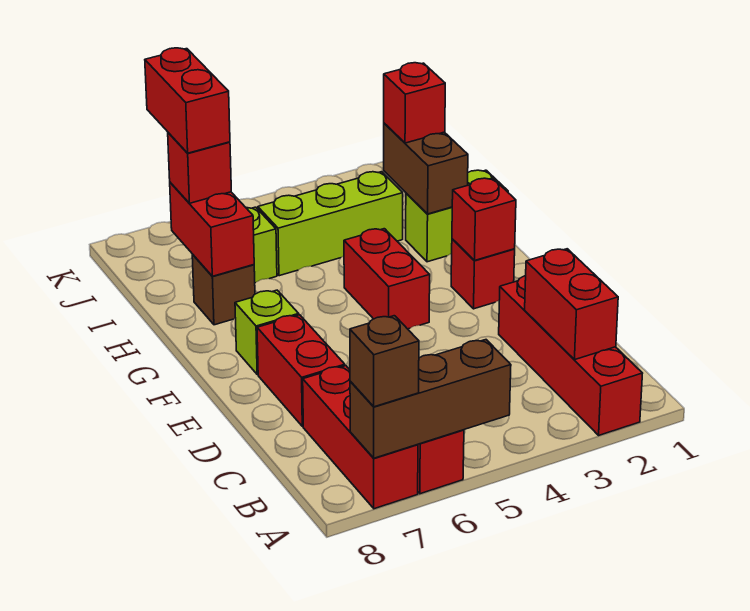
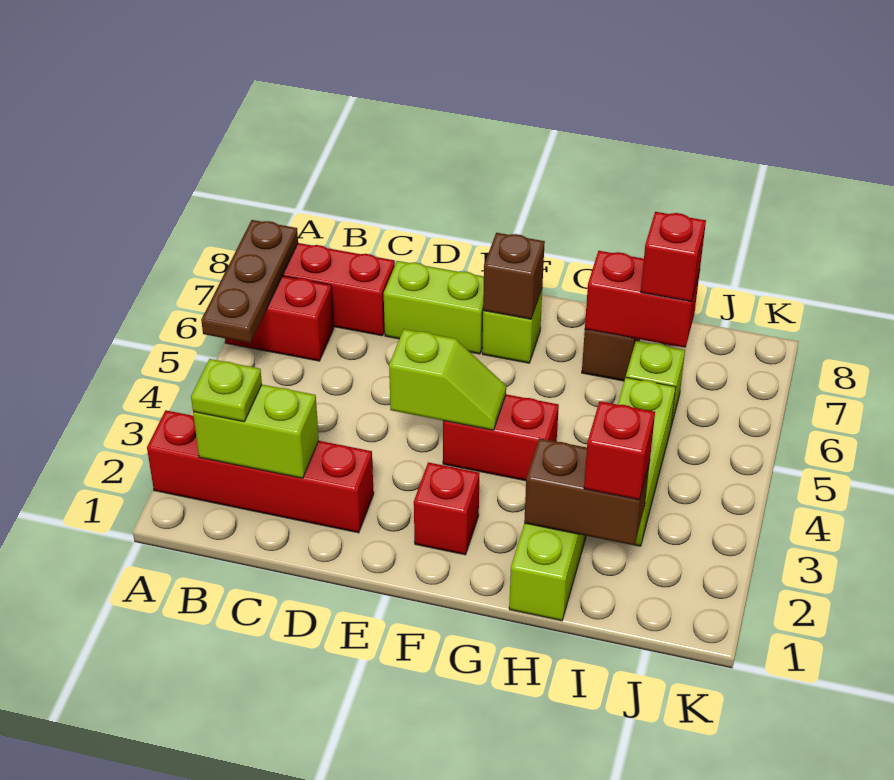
brown 1x3 brick [350,340,511,458] -> brown 1x3 plate [201,220,298,343]
brown 1x1 brick [350,316,419,407] -> brown 1x1 brick moved to [483,233,545,319]
red 1x2 brick [525,249,618,360] -> lime 1x2 brick [193,385,319,478]
none -> lime 1x1 plate [191,359,262,422]
red 1x2 brick [257,315,345,426] -> lime 1x2 brick [384,261,484,354]
none -> lime 1x2 slope [389,329,506,430]
red 1x1 brick [452,178,516,261] -> none
red 1x2 brick [145,48,230,153] -> none

